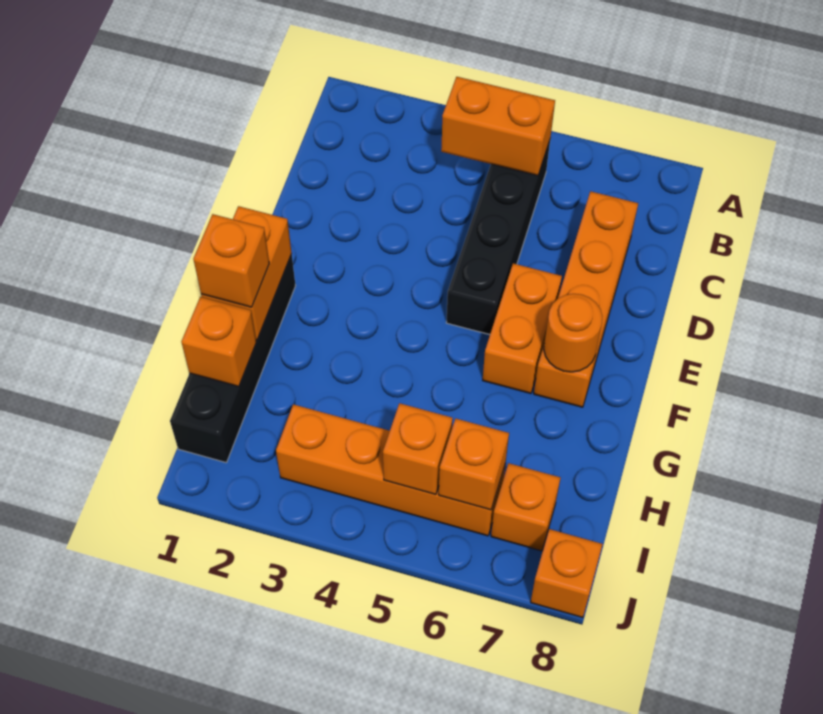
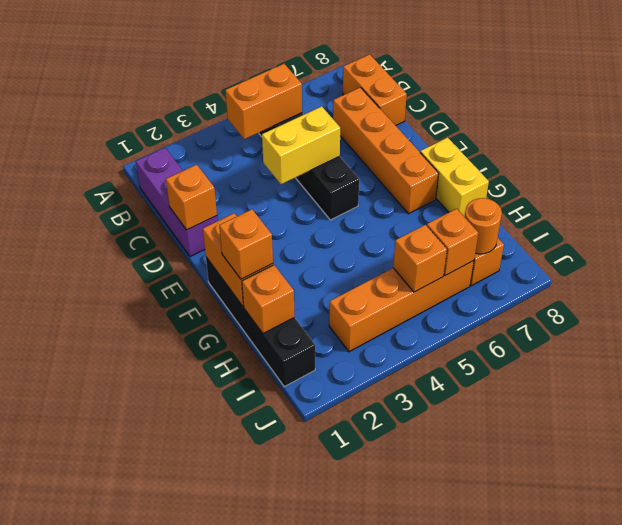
none -> purple 1x3 brick [136,148,218,257]
none -> yellow 1x2 brick [262,106,340,184]
orange 1x2 brick [483,263,562,394] -> orange 1x2 brick moved to [343,54,407,126]
orange 1x1 round brick [544,294,602,372] -> orange 1x1 round brick moved to [465,198,502,254]
none -> yellow 1x2 brick [420,137,489,217]
orange 1x1 brick [531,529,603,618] -> orange 1x1 brick moved to [166,165,217,230]

